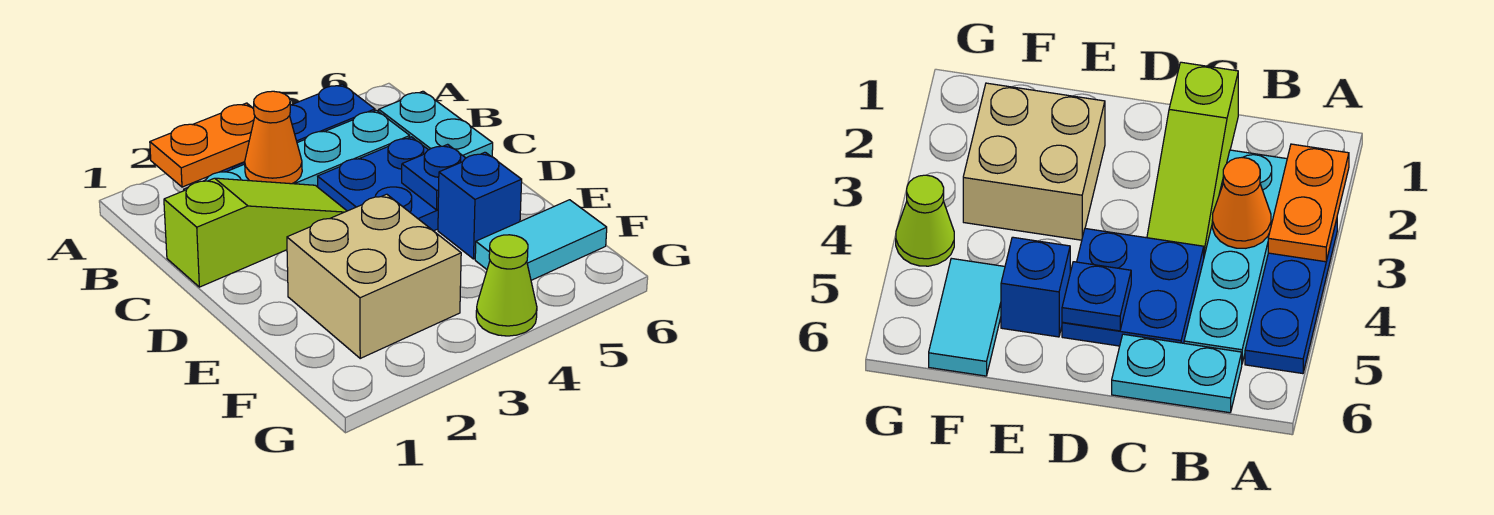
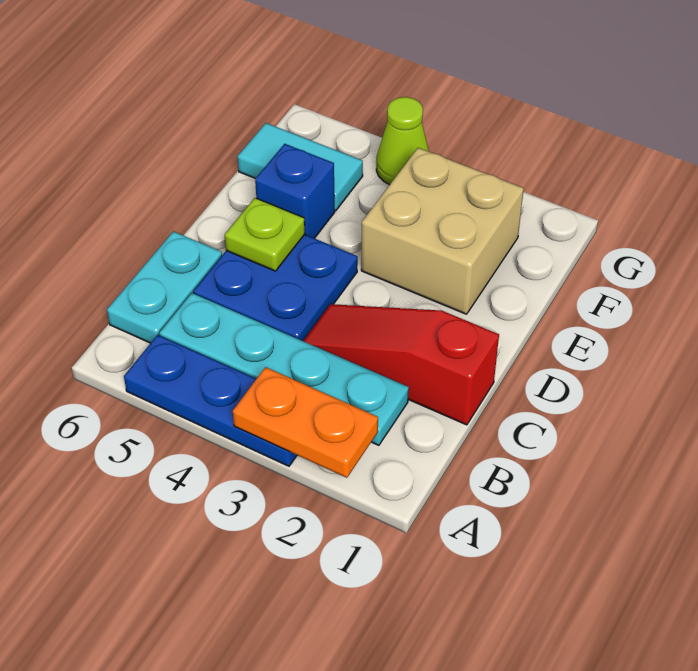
orange 1x1 cone [245,91,302,184] -> none
lime 1x3 slope [164,178,347,287] -> red 1x3 slope [303,304,499,425]
blue 1x1 plate [402,144,465,210] -> lime 1x1 plate [225,198,305,271]

